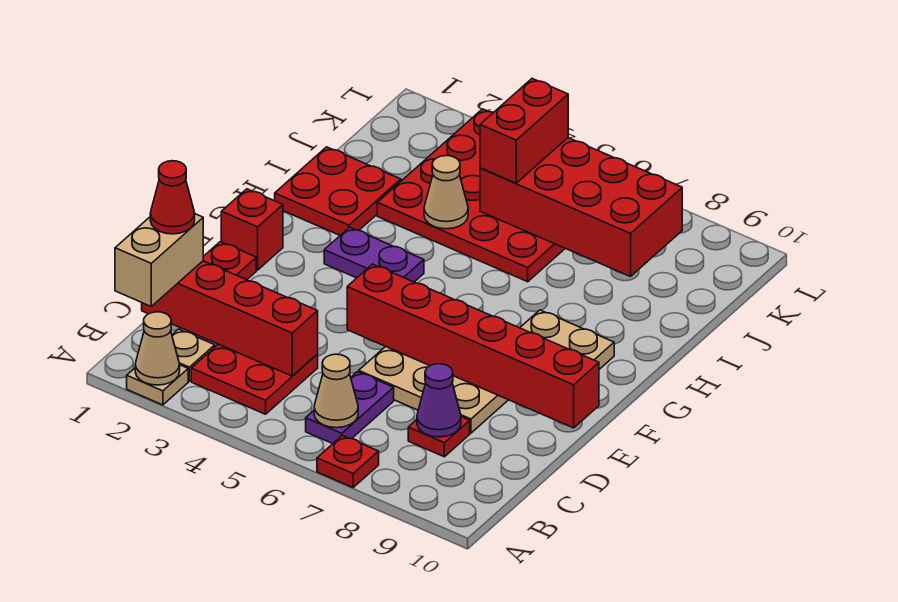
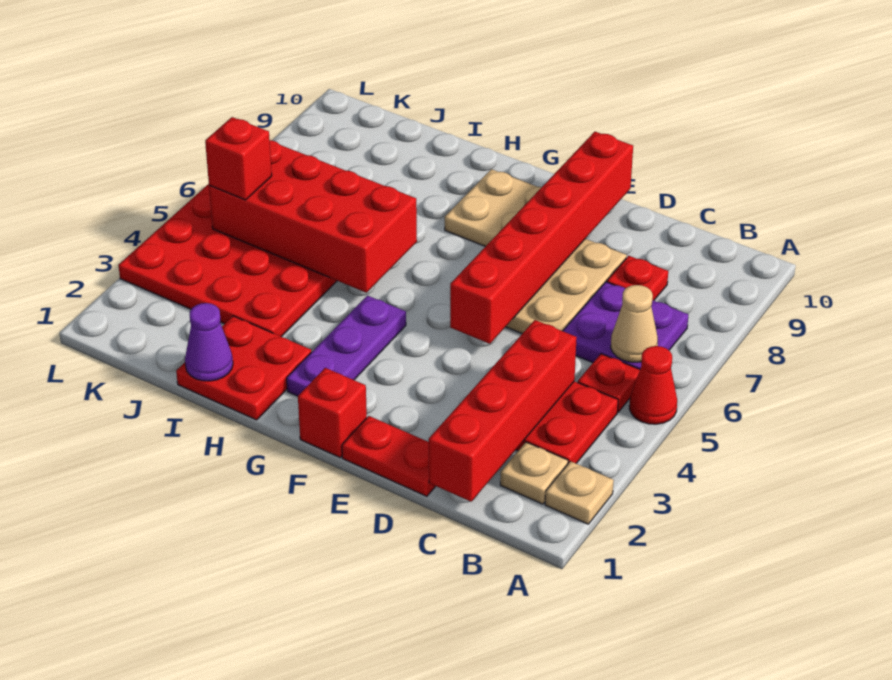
tan 1x1 cone [135,312,180,385] -> none
red 1x1 plate [317,436,379,487] -> red 1x1 plate moved to [578,354,640,412]
tan 1x2 brick [115,214,203,306] -> none
purple 1x2 plate [306,372,394,444] -> purple 2x2 plate [563,282,688,369]
red 1x1 cone [150,161,195,234] -> red 1x1 cone moved to [629,346,677,424]
purple 1x1 cone [417,364,461,437] -> purple 1x1 cone moved to [185,303,233,381]
purple 1x2 plate [324,227,424,282] -> purple 1x3 plate [287,296,406,396]
tan 1x1 cone [424,156,468,229] -> none
red 2x4 brick [480,138,682,277] -> red 2x4 brick turned to [209,140,417,293]
red 1x2 brick [480,79,568,183] -> red 1x1 brick [205,117,272,200]

